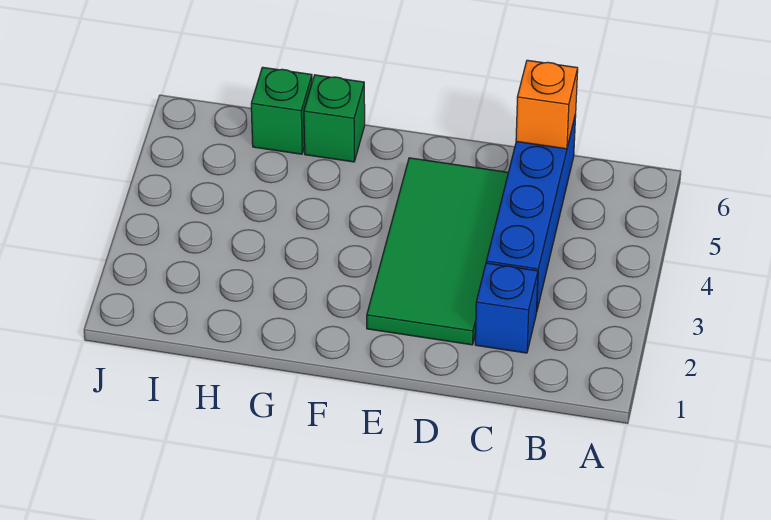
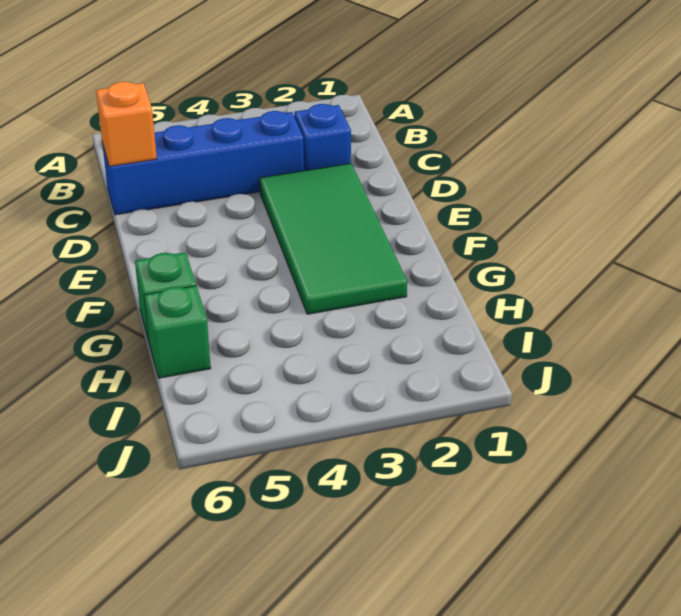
green 2x4 tile [367,158,508,345] -> green 2x4 tile turned to [259,164,407,314]

